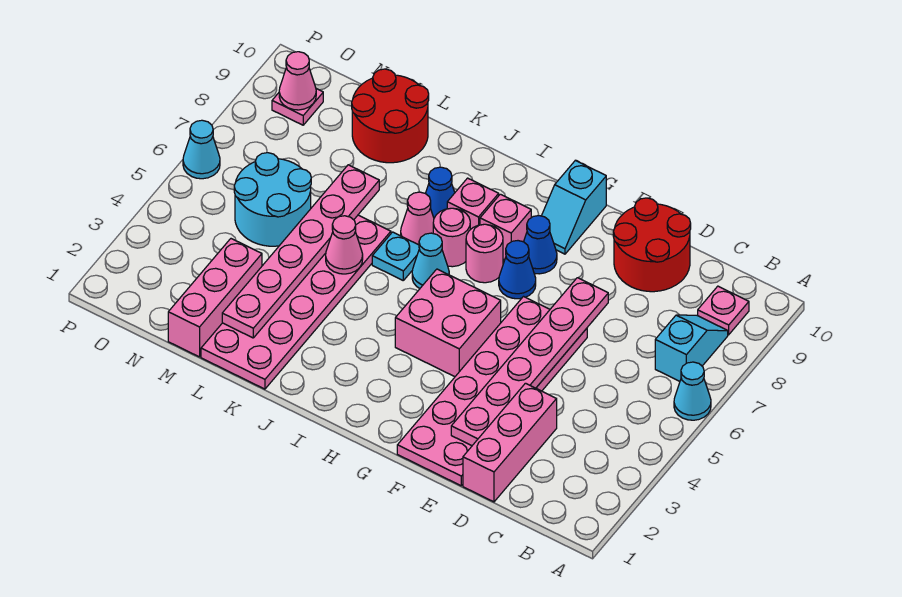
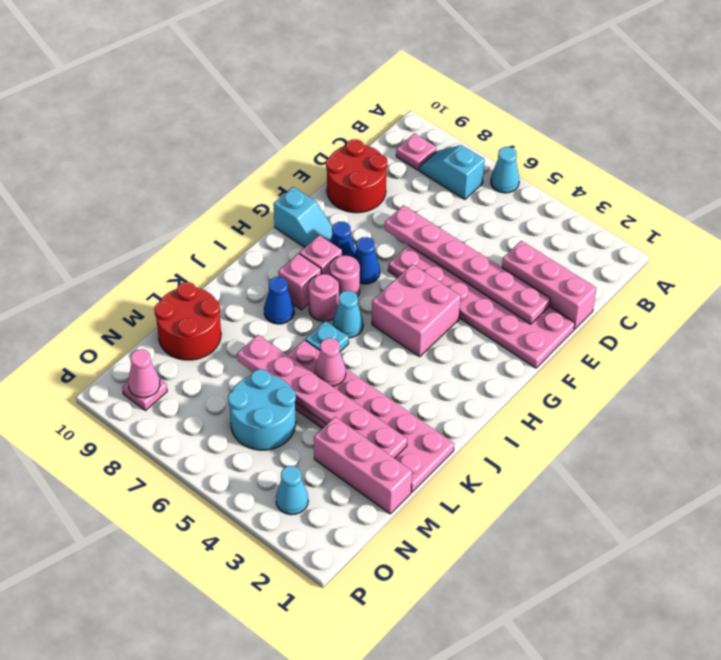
pink 1x1 cone [401,192,434,245] -> none
cyan 1x1 cone [183,120,220,179] -> cyan 1x1 cone moved to [276,466,308,515]

